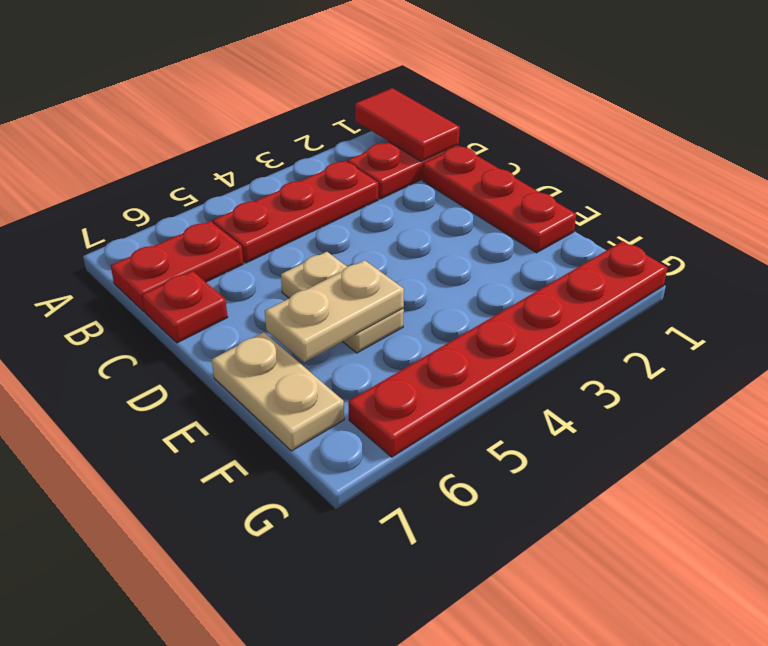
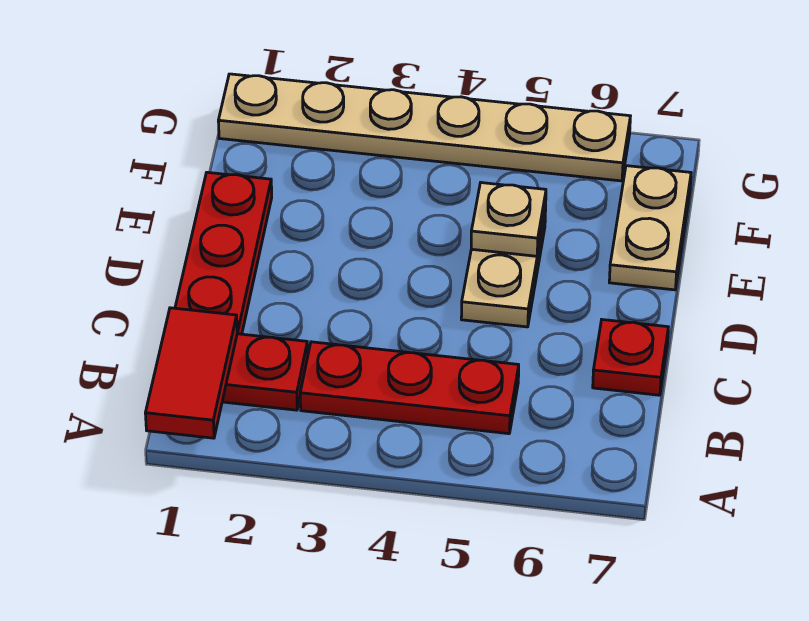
red 1x2 plate [111,221,243,311] -> none
tan 1x2 plate [265,260,404,362] -> tan 1x1 plate [471,183,546,256]
red 1x6 plate [348,241,667,457] -> tan 1x6 plate [218,74,630,181]

